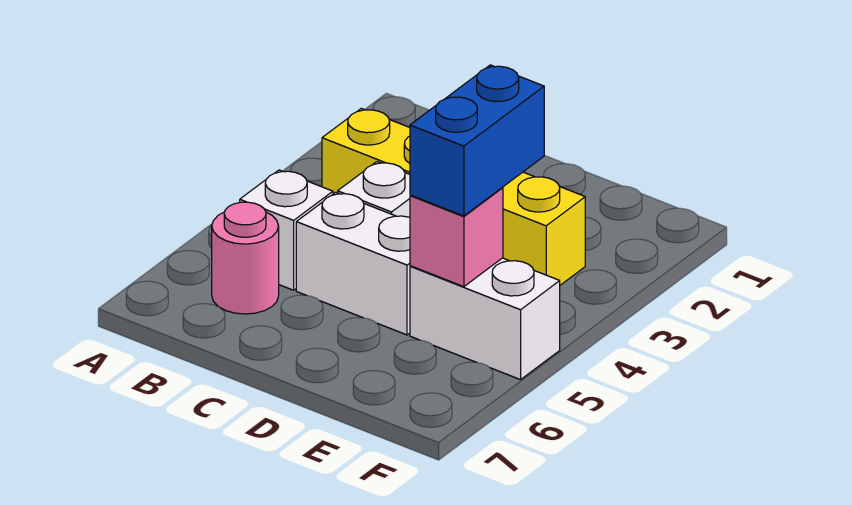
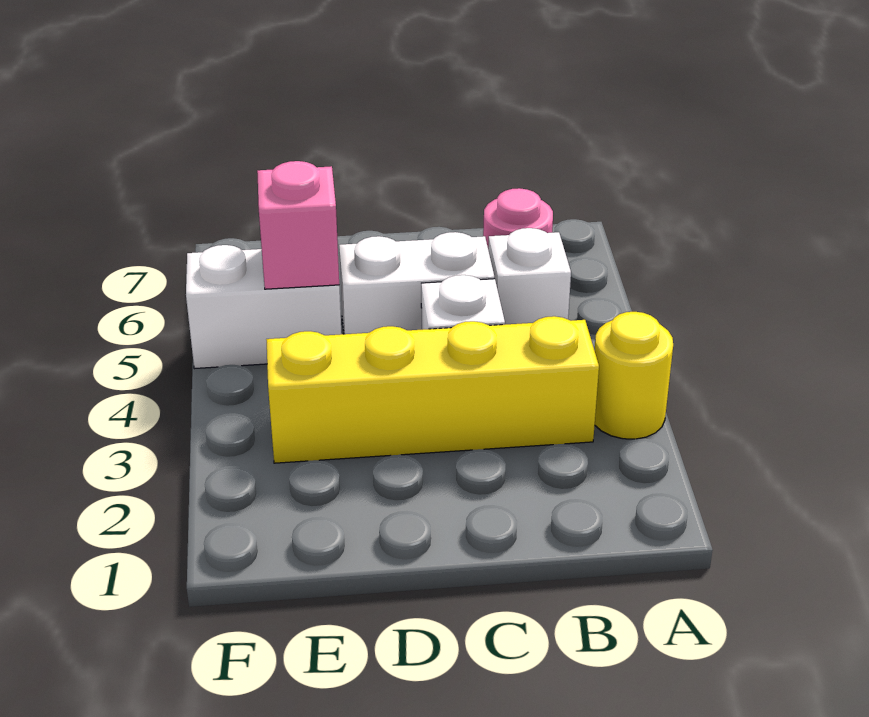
none -> yellow 1x1 round brick [595,312,673,439]
blue 1x2 brick [410,65,544,216] -> none

